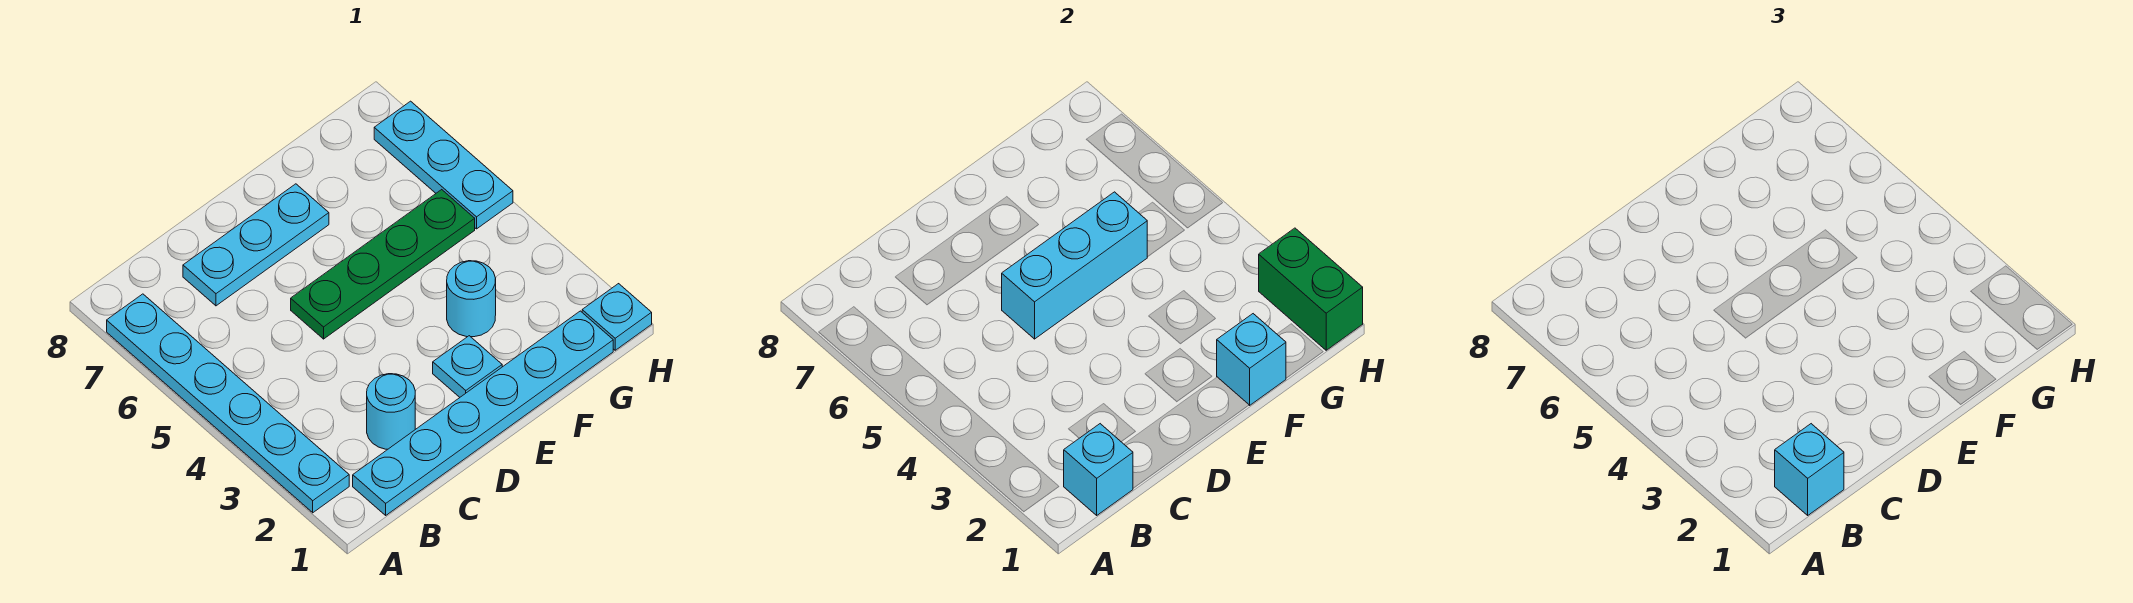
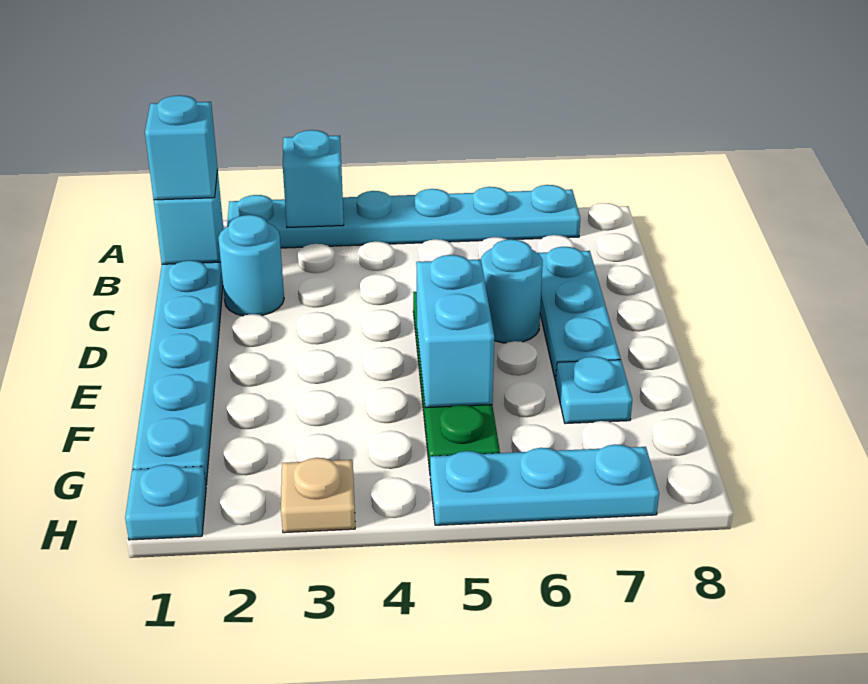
cyan 1x3 brick [1002,192,1147,339] -> cyan 1x2 brick [416,255,494,408]
cyan 1x1 plate [433,336,502,397] -> cyan 1x1 plate moved to [556,356,632,424]
cyan 1x1 brick [1217,314,1286,405] -> cyan 1x1 brick moved to [283,130,344,228]
cyan 1x1 round brick [447,261,496,337] -> cyan 1x1 round brick moved to [481,239,543,343]
green 1x2 brick [1259,228,1363,350] -> none
none -> tan 1x1 plate [281,458,355,533]

